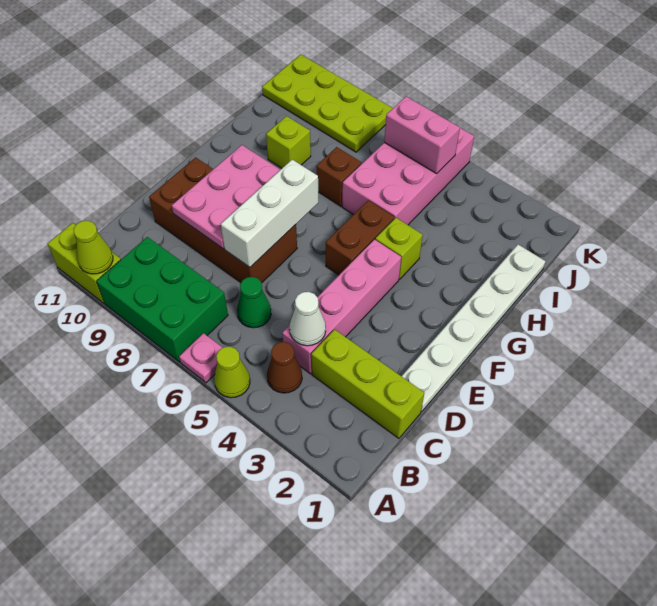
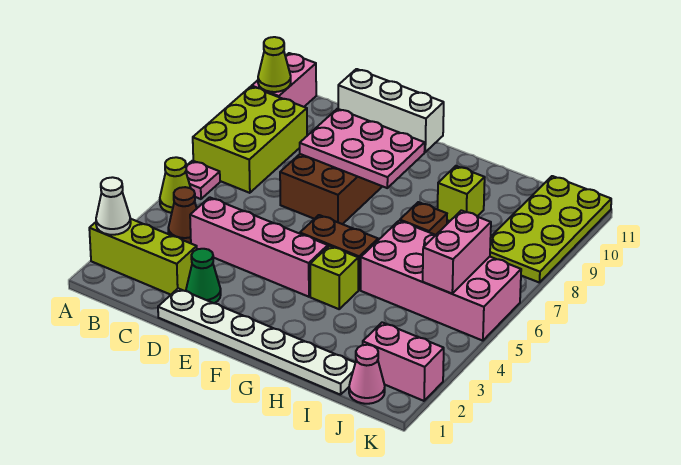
green 2x3 brick [97,237,228,362] -> lime 2x3 brick [193,86,307,193]
lime 1x2 brick [47,223,121,303] -> pink 1x2 brick [252,53,316,107]
lime 1x3 brick [311,329,424,438] -> lime 1x3 brick turned to [89,219,197,295]
white 1x1 cone [290,292,326,346] -> white 1x1 cone moved to [96,177,131,235]
green 1x1 cone [237,277,271,328] -> green 1x1 cone moved to [186,249,221,303]
white 1x3 brick [221,160,319,267] -> white 1x3 brick moved to [338,69,444,152]
none -> pink 1x1 cone [349,345,385,404]
none -> pink 1x2 brick [363,322,444,401]

